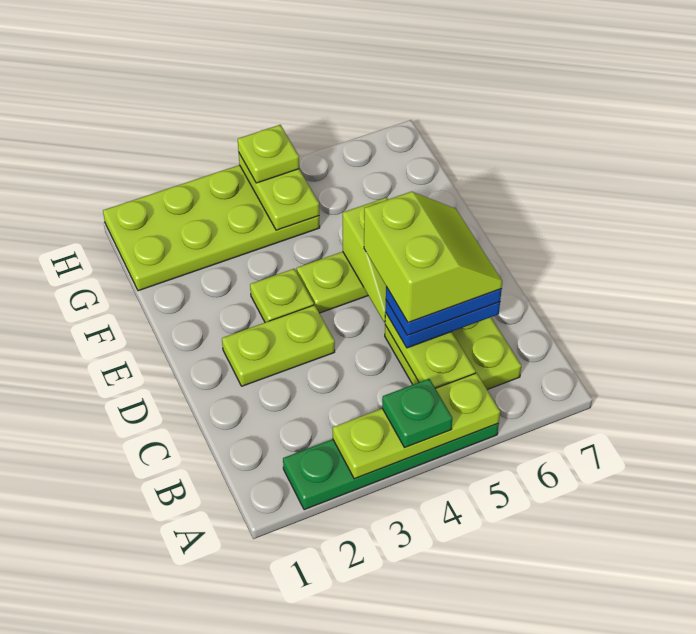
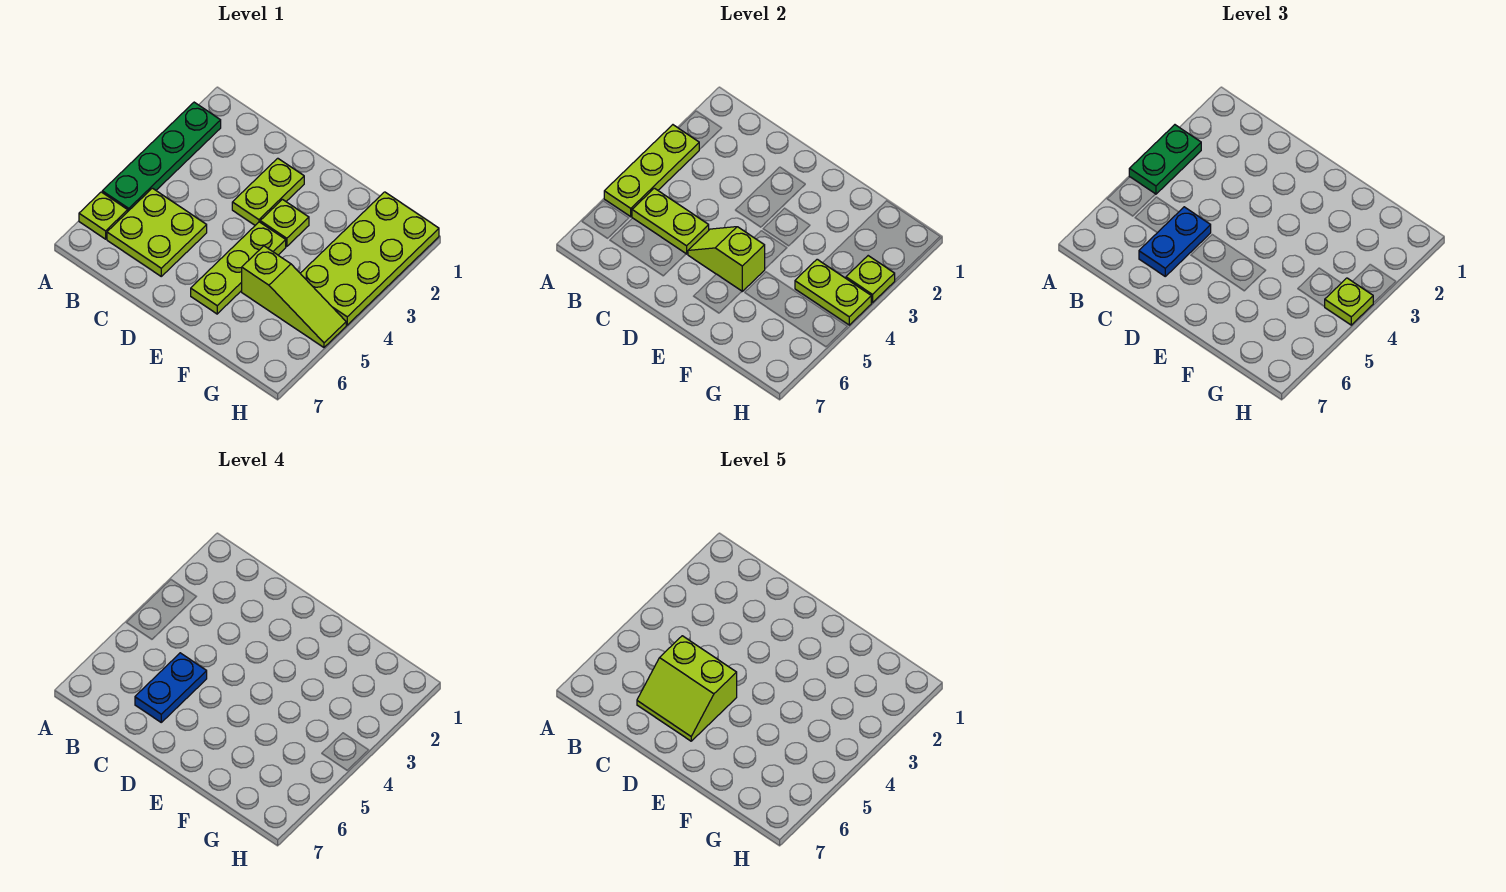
green 1x1 plate [382,379,452,448] -> green 1x2 plate [1129,125,1201,194]
none -> lime 1x1 plate [79,192,128,239]
none -> lime 1x3 slope [242,246,346,347]
none -> lime 1x1 plate [846,256,895,303]

